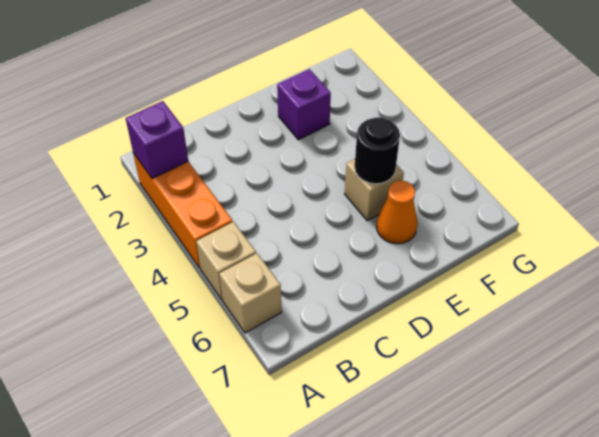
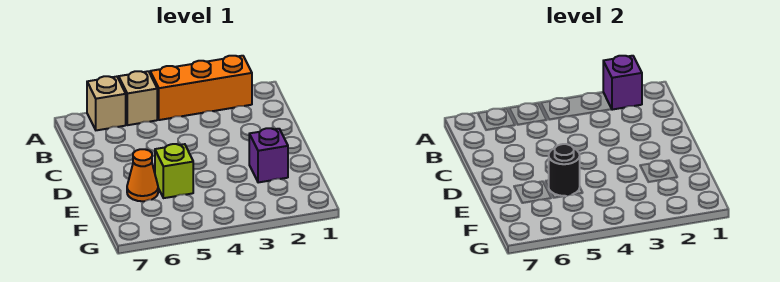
tan 1x1 brick [345,159,404,221] -> lime 1x1 brick [155,144,193,198]

